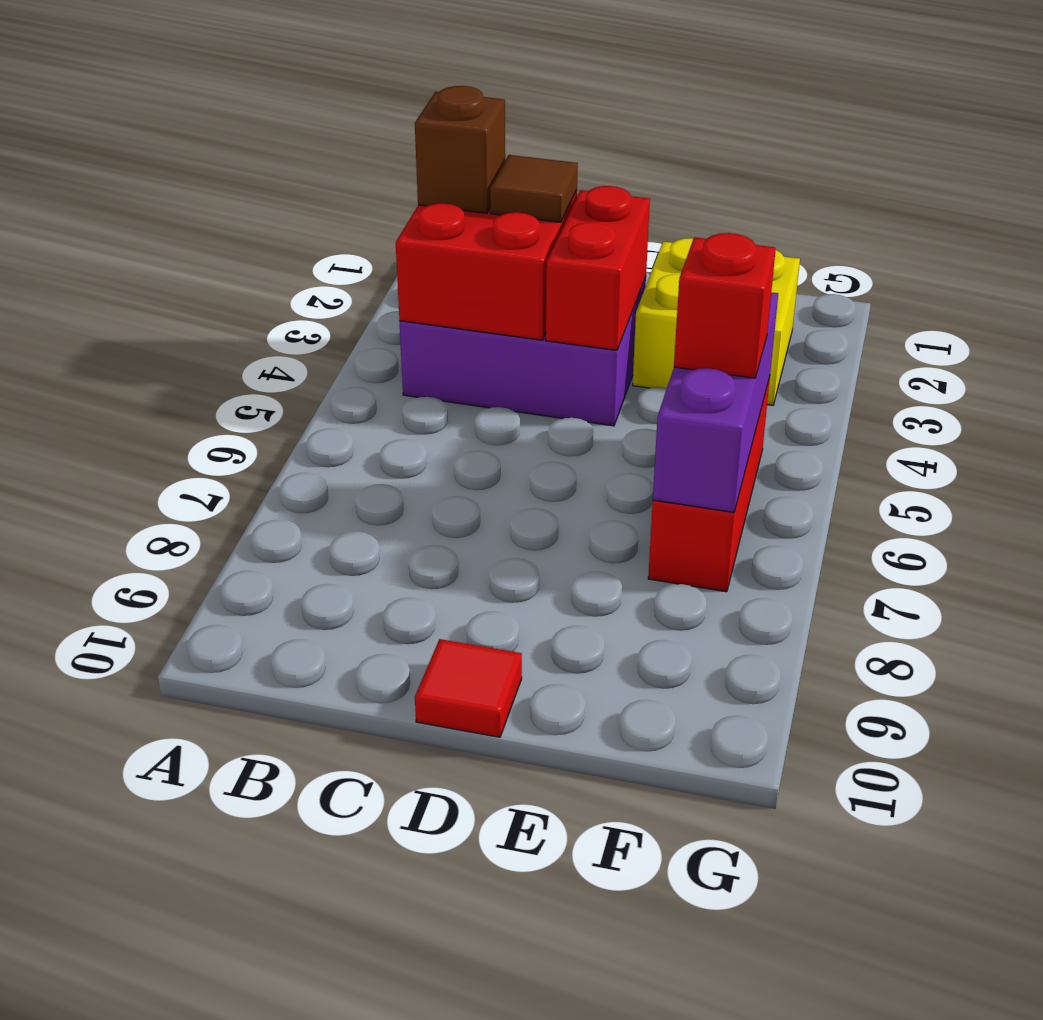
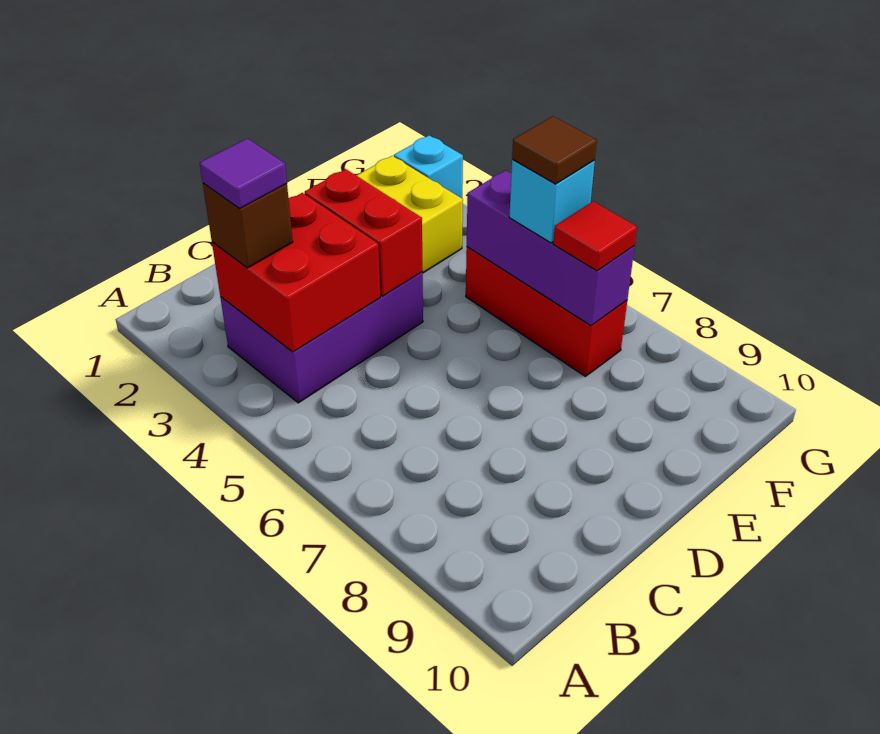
none -> purple 1x1 tile [200,139,287,209]
brown 1x1 tile [490,155,578,222] -> brown 1x1 tile moved to [512,116,597,184]
red 1x1 tile [415,639,522,737] -> red 1x1 tile moved to [553,201,637,271]
red 1x1 brick [674,233,776,378] -> cyan 1x1 brick [509,160,595,243]
none -> cyan 1x1 brick [394,135,463,198]

